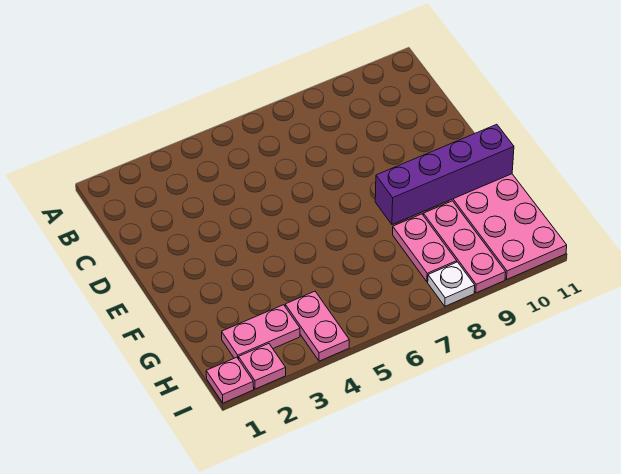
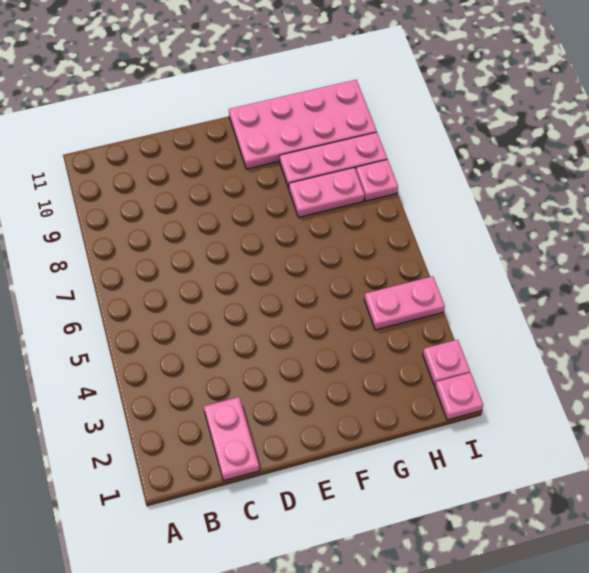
purple 1x4 brick [375,124,514,225] -> none
pink 1x2 plate [222,305,300,359] -> pink 1x2 plate moved to [204,397,259,481]
white 1x1 plate [428,262,475,306] -> pink 1x1 plate [356,160,398,201]

